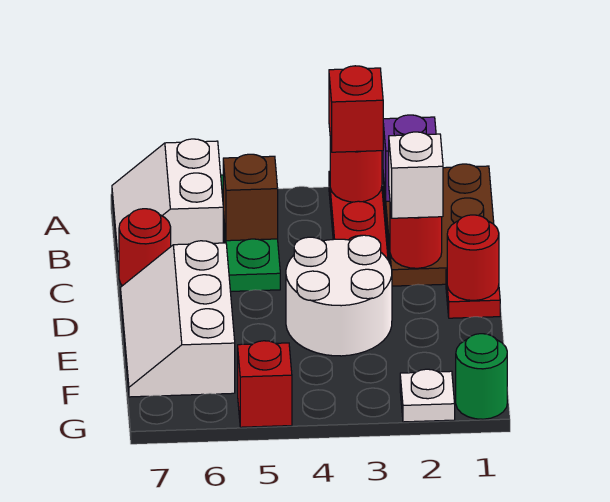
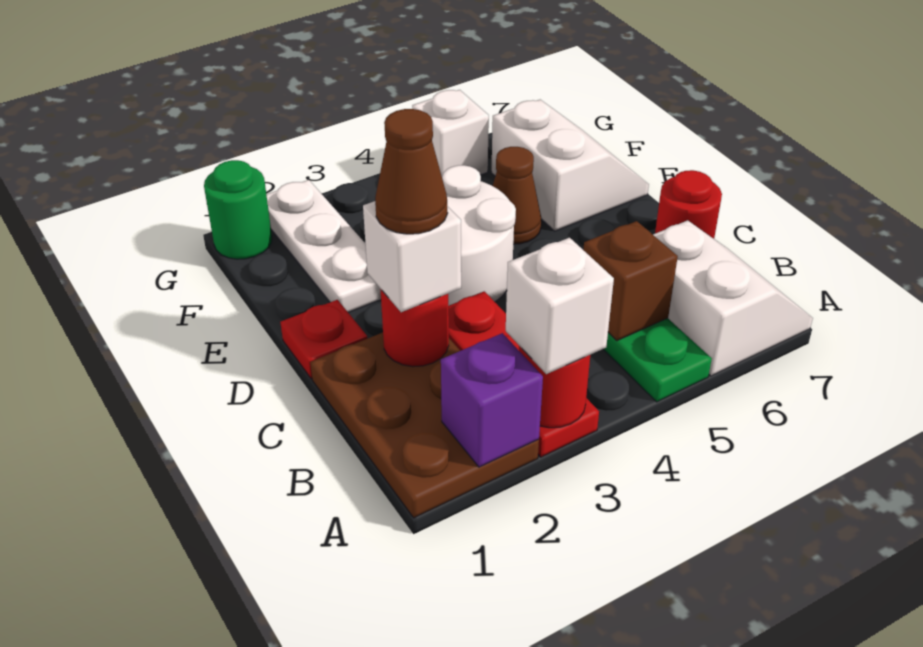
red 1x1 brick [329,66,383,152] -> white 1x1 brick [506,238,614,374]
none -> brown 1x1 cone [375,109,448,234]
red 1x1 round brick [447,215,499,300] -> none
white 2x3 slope [120,241,235,397] -> white 2x2 slope [491,100,649,231]
none -> brown 1x1 cone [493,147,541,244]
white 1x1 plate [400,369,455,422] -> white 1x3 plate [266,180,381,312]
red 1x1 brick [238,341,292,427] -> white 1x1 brick [412,90,489,176]

